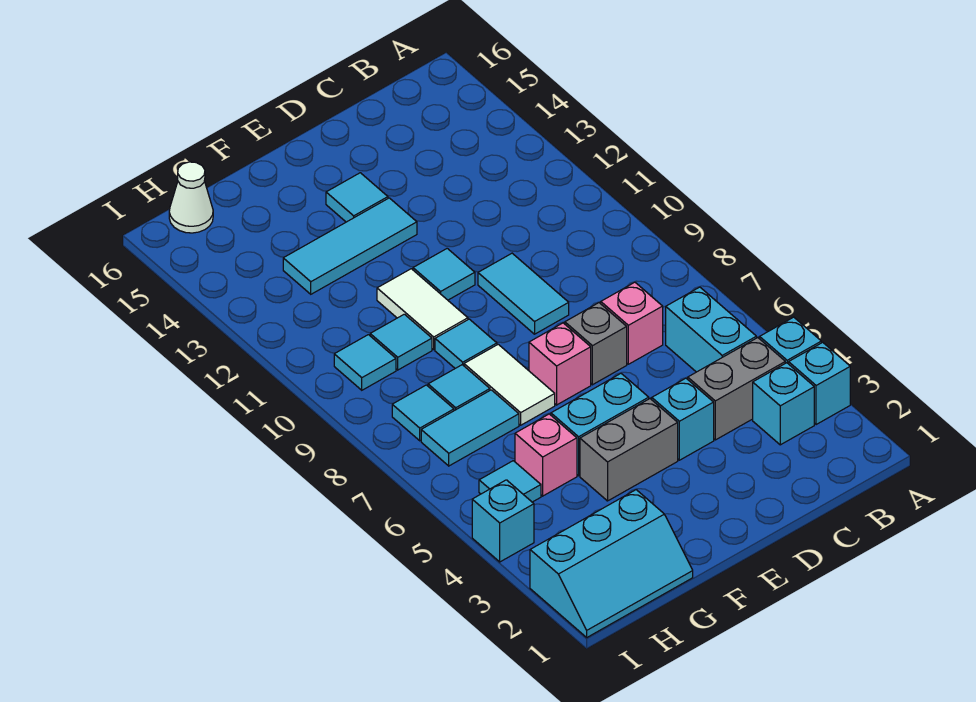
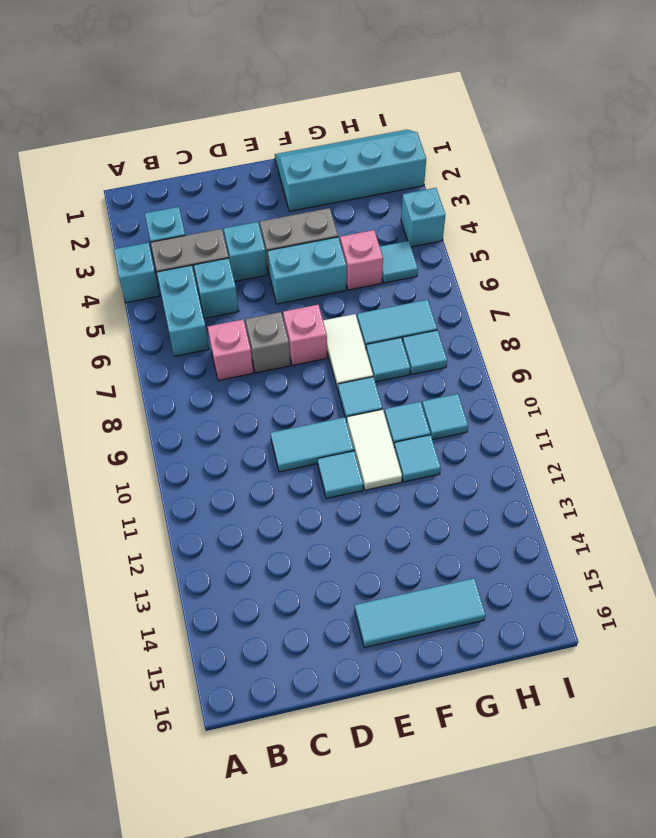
cyan 1x1 brick [789,342,850,425] -> cyan 1x1 brick moved to [194,258,239,318]
cyan 1x2 tile [478,253,569,334] -> cyan 1x2 tile turned to [271,417,354,472]
cyan 1x3 tile [283,198,417,294] -> cyan 1x3 tile moved to [355,578,486,648]
cyan 1x1 tile [326,173,388,222] -> cyan 1x1 tile moved to [394,435,441,482]
cyan 2x3 slope [530,490,693,637] -> cyan 2x4 slope [275,130,426,211]
white 1x1 cone [169,162,213,233] -> none

